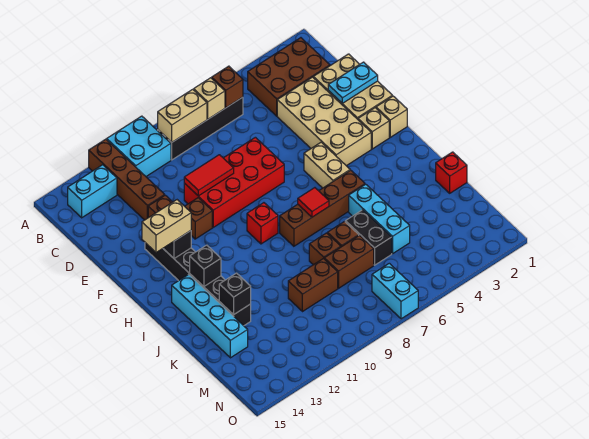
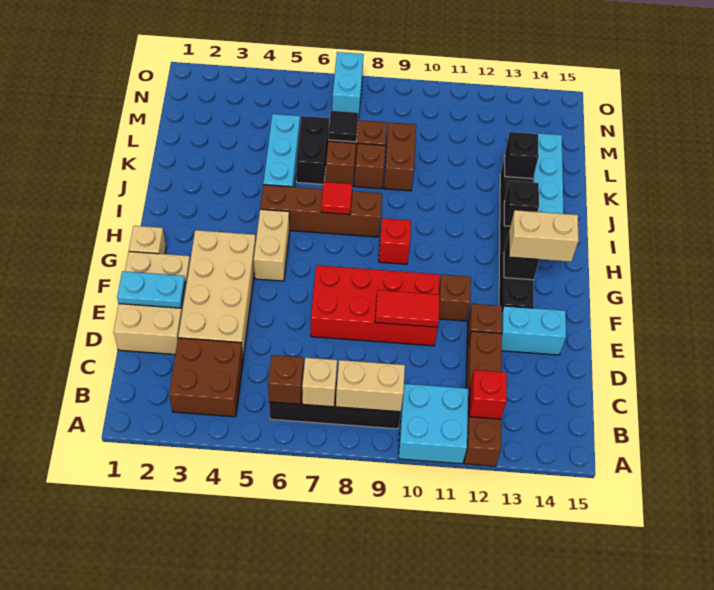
brown 2x3 brick [248,38,330,116] -> brown 2x2 brick [169,338,243,417]
cyan 1x2 brick [68,165,117,218] -> cyan 1x2 brick moved to [502,306,566,355]
tan 1x1 brick [358,108,389,149] -> none
red 1x1 brick [436,152,467,193] -> red 1x1 brick moved to [469,370,507,419]
none -> black 1x1 tile [328,111,358,142]
brown 1x2 brick [288,258,338,312] -> brown 1x2 brick turned to [384,122,416,191]

